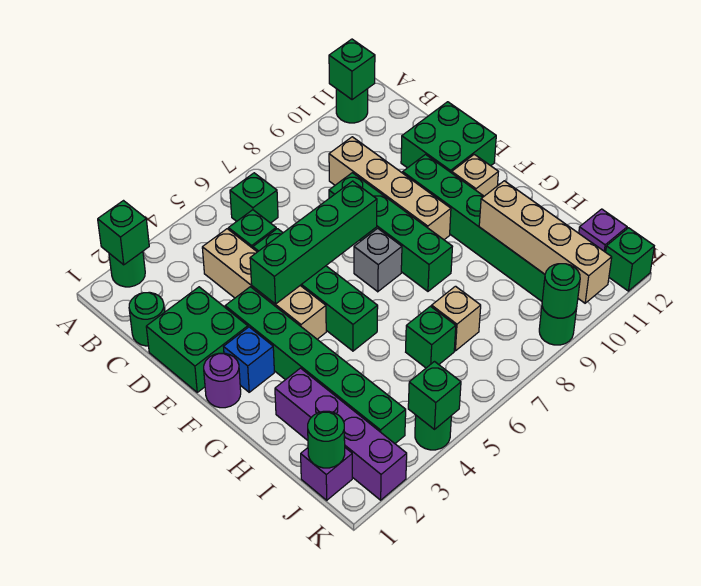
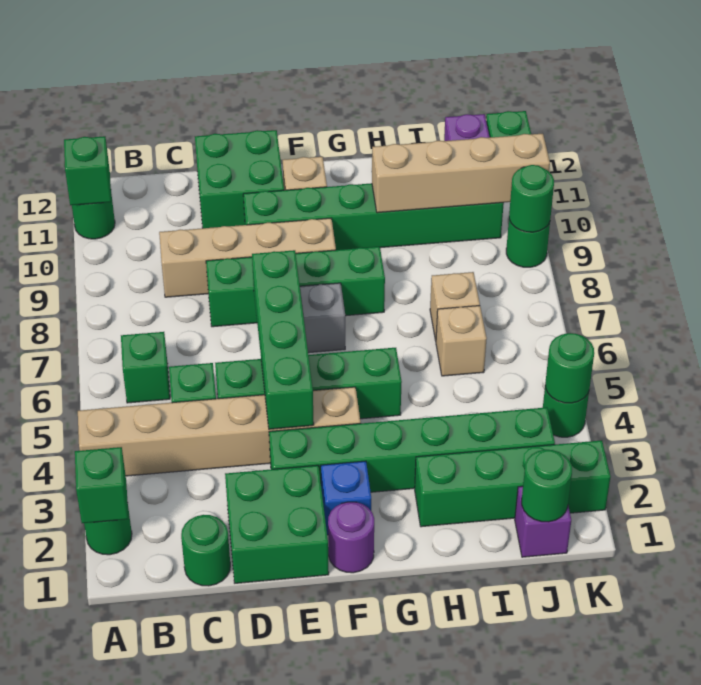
tan 1x4 brick [202,229,326,339] -> tan 1x6 brick [78,387,361,476]
purple 1x4 brick [275,368,407,500] -> green 1x4 brick [415,440,611,527]
green 1x1 brick [406,306,456,368] -> tan 1x1 brick [436,306,487,376]
green 1x1 brick [408,362,461,429] -> green 1x1 round brick [545,333,594,403]

